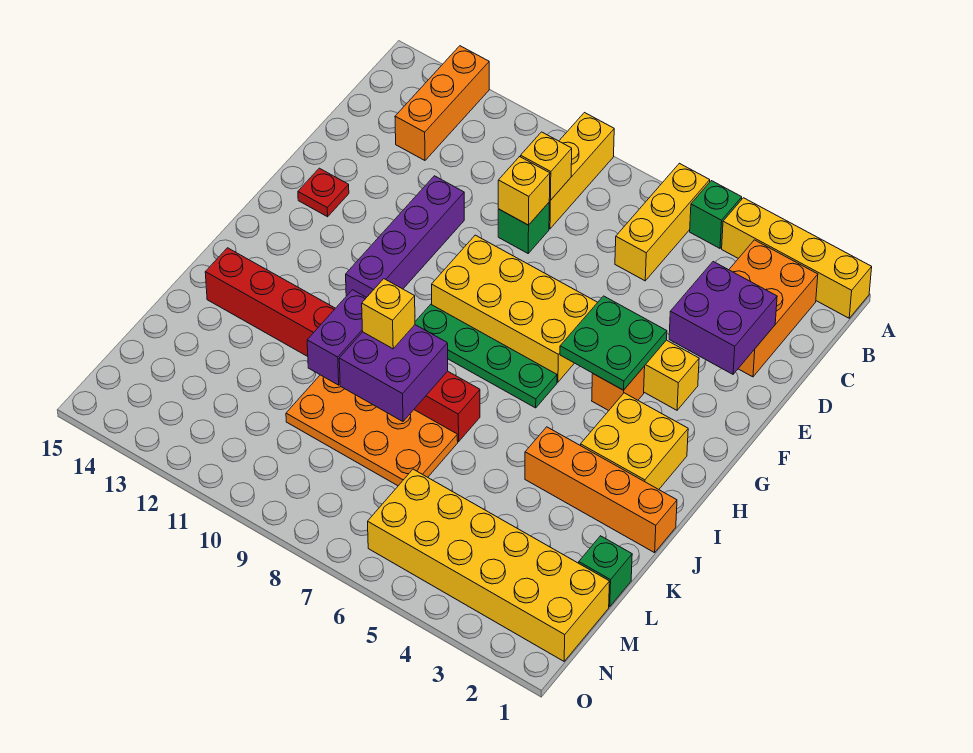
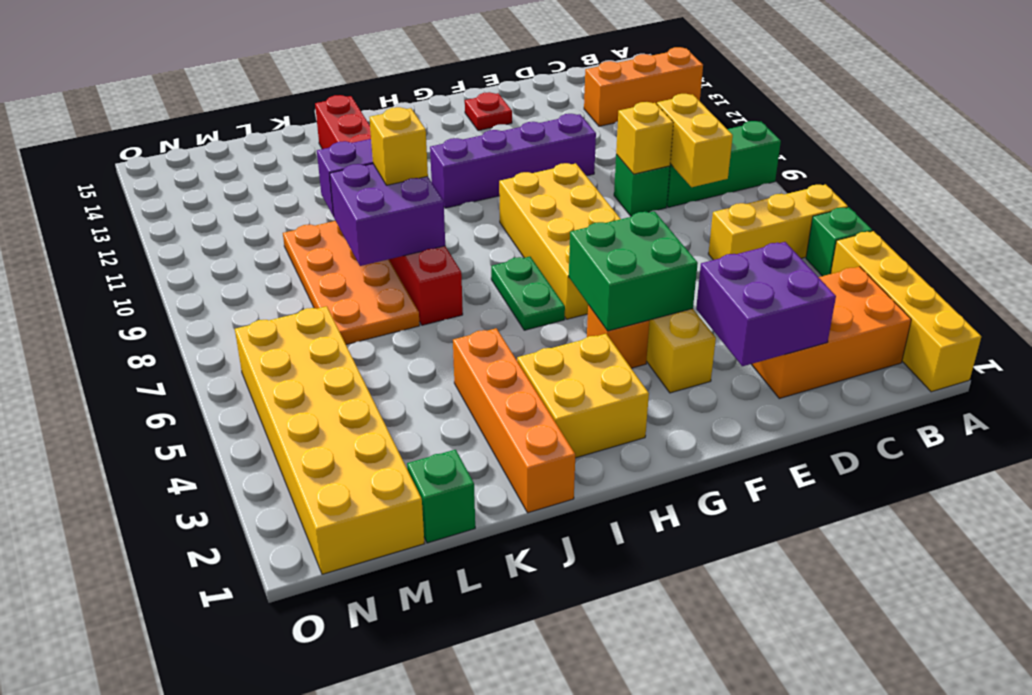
yellow 1x3 brick [549,113,614,229] -> green 1x3 brick [667,121,781,207]
yellow 1x1 brick [521,132,572,200] -> yellow 1x2 brick [657,94,733,187]
green 2x2 plate [560,296,667,390] -> green 2x2 brick [569,211,698,331]
green 1x4 plate [415,305,557,408] -> green 1x2 plate [491,257,565,330]

